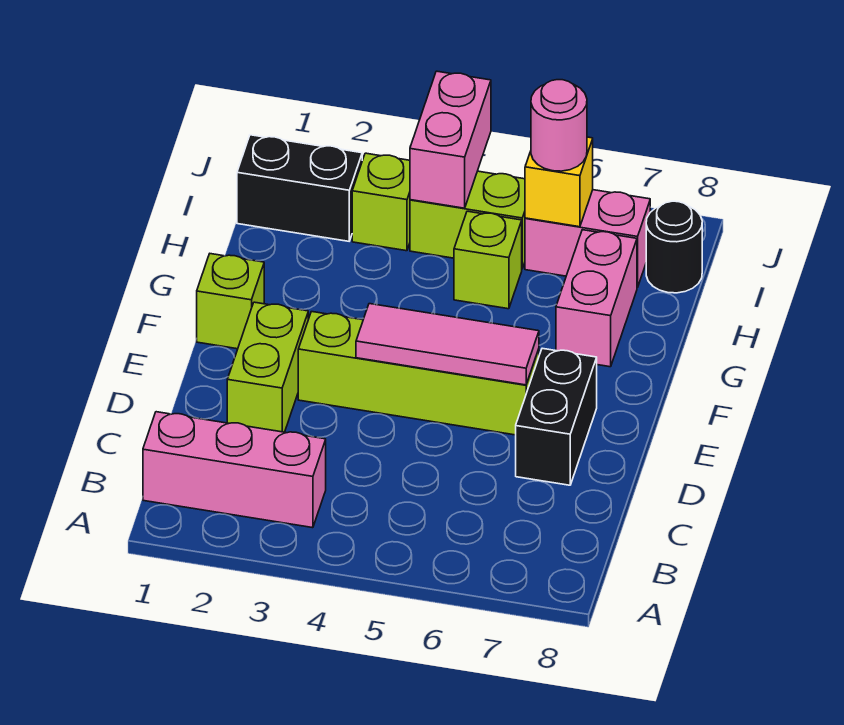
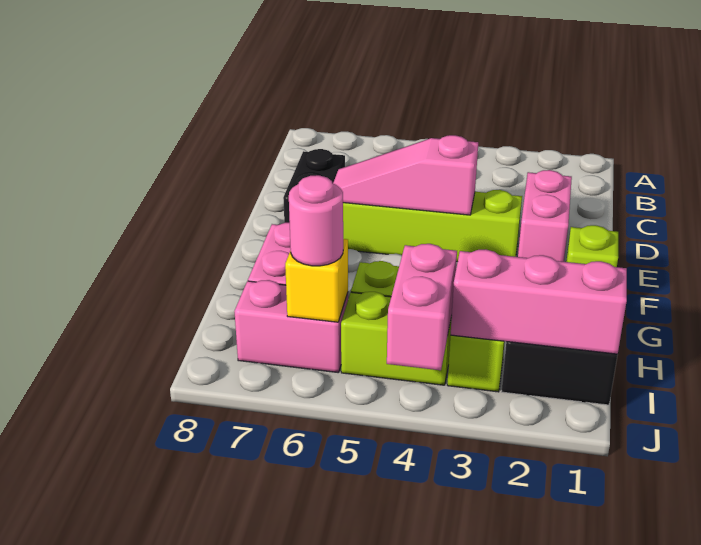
pink 1x3 brick [143,412,326,528] -> pink 1x3 brick moved to [451,249,627,354]
lime 1x2 brick [227,302,308,432] -> pink 1x2 brick [518,170,572,262]
pink 1x3 tile [356,304,539,385] -> pink 1x3 slope [333,135,478,215]
black 1x1 round brick [646,201,702,293] -> none

